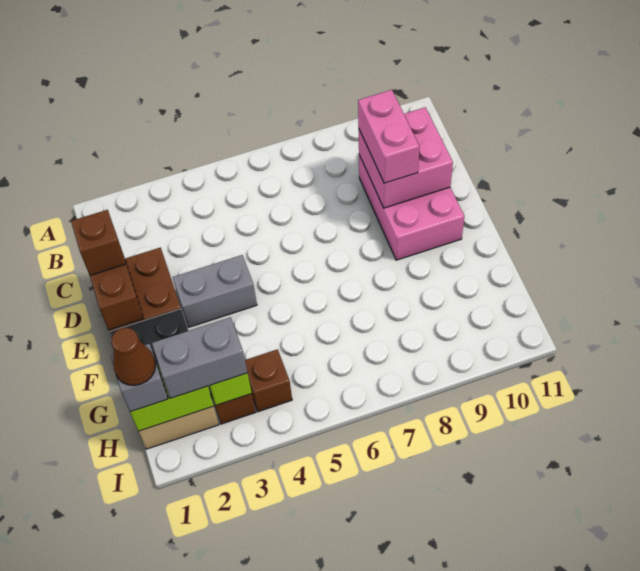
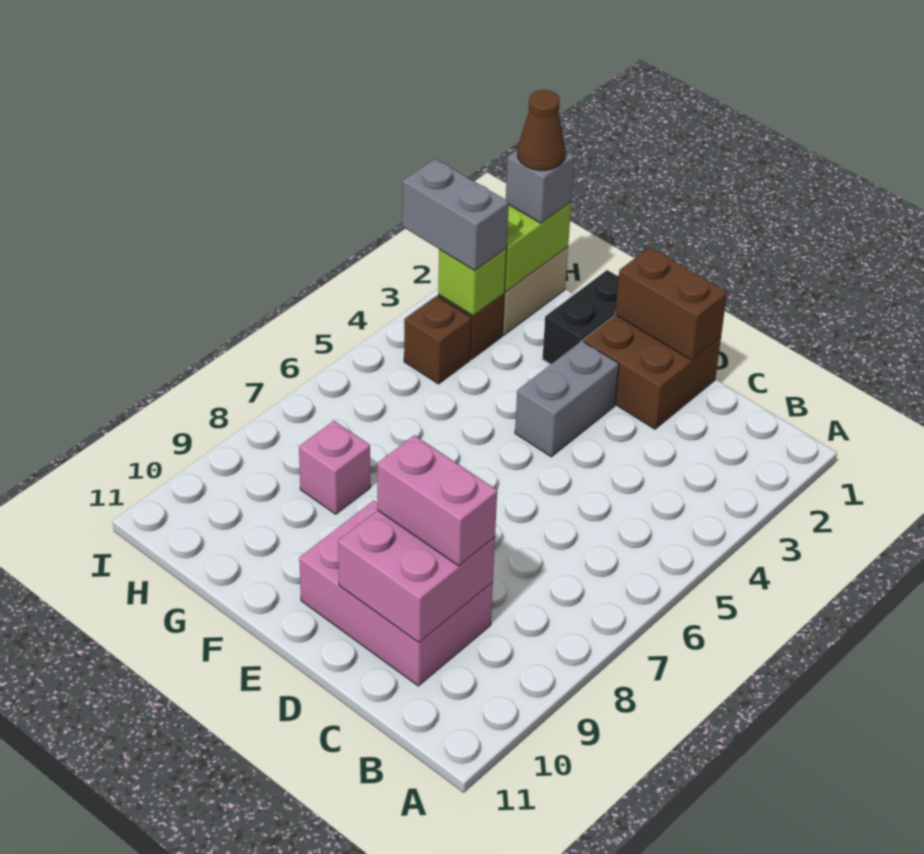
brown 1x1 brick [71,210,126,275] -> none
none -> pink 1x1 brick [299,421,370,514]
grey 1x2 brick [152,317,247,398] -> grey 1x2 brick turned to [402,159,509,270]

